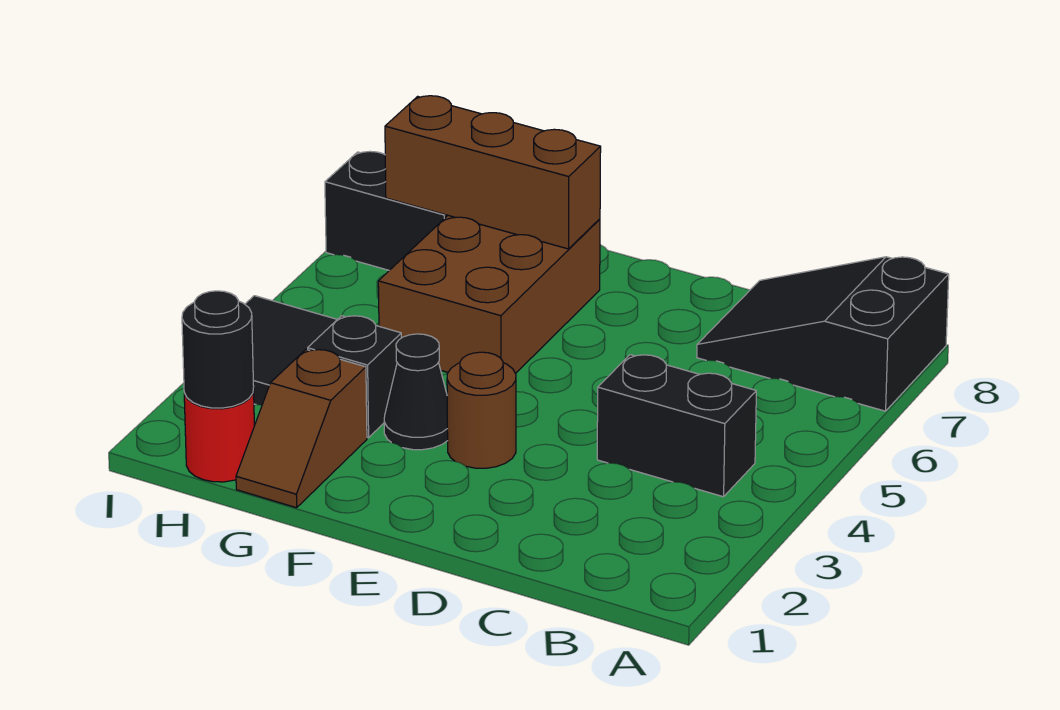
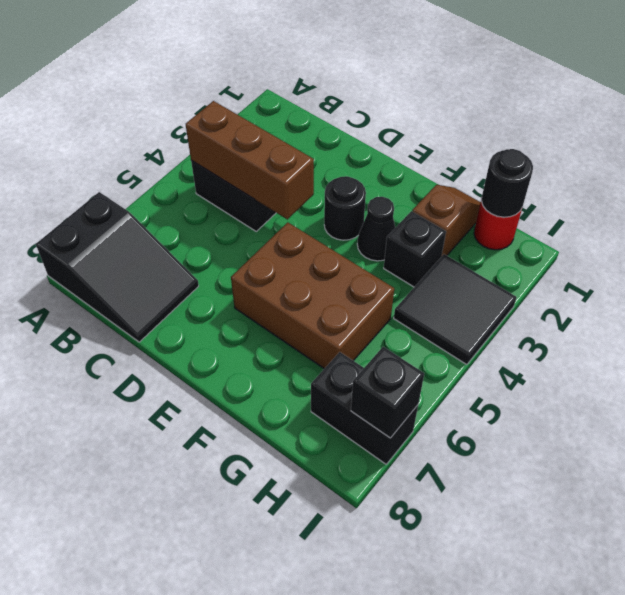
brown 1x1 round brick [447,352,516,468] -> black 1x1 round brick [324,176,366,240]
brown 2x3 brick [378,216,600,373] -> brown 2x3 brick turned to [231,223,394,369]
brown 1x3 brick [385,96,601,249] -> brown 1x3 brick moved to [186,101,314,219]
none -> black 1x1 brick [351,347,424,438]

